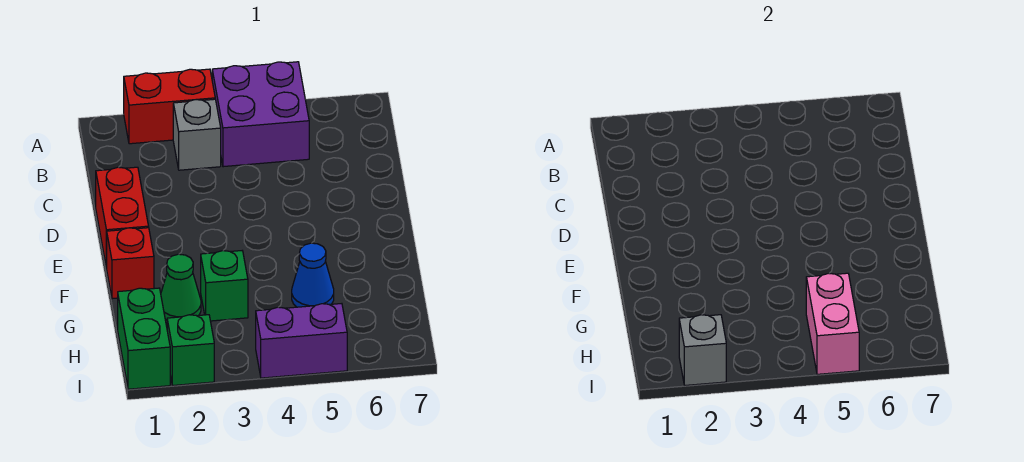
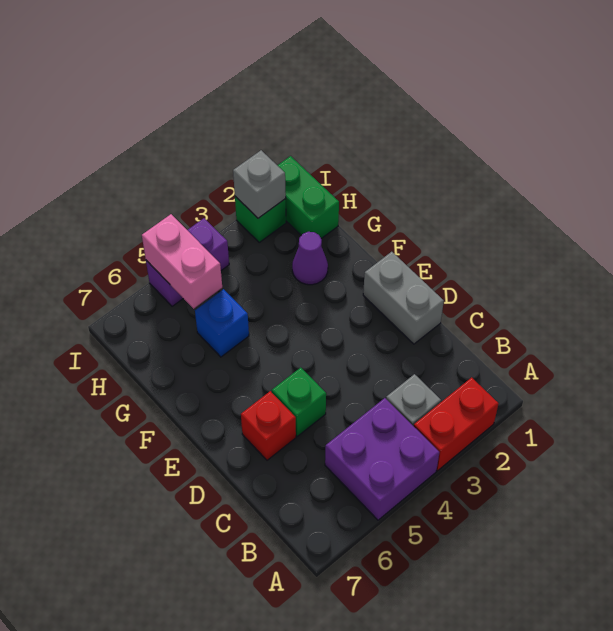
red 1x2 brick [96,167,149,268] -> grey 1x2 brick [363,252,444,344]
red 1x1 brick [107,228,154,299] -> red 1x1 brick moved to [241,391,296,460]
green 1x1 cone [161,254,201,320] -> purple 1x1 cone [292,232,328,285]
green 1x1 brick [201,251,248,321] -> green 1x1 brick moved to [272,368,326,436]
blue 1x1 cone [292,243,334,307] -> blue 1x1 brick [195,289,249,357]

